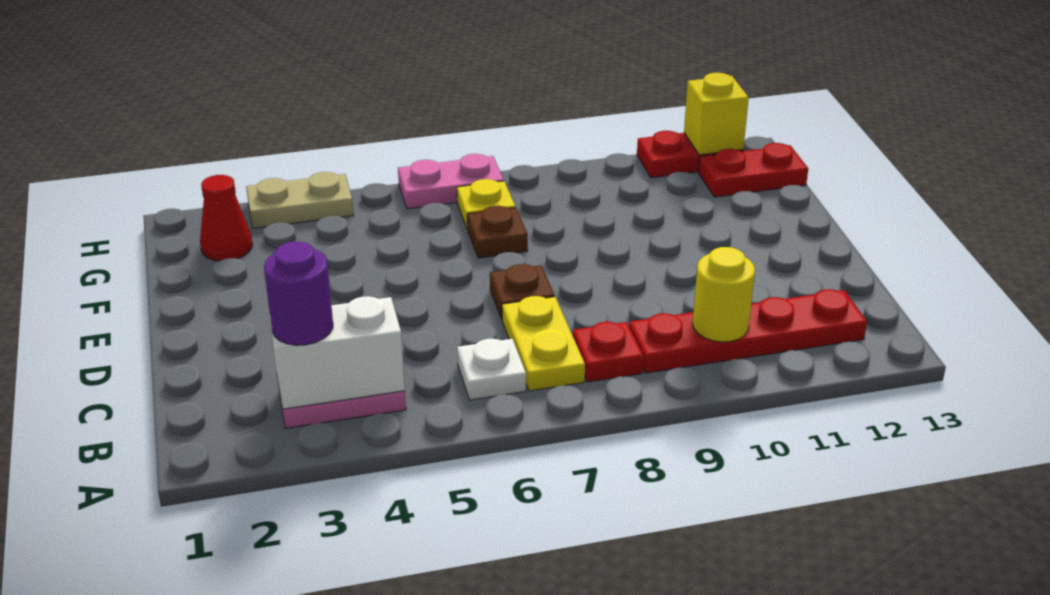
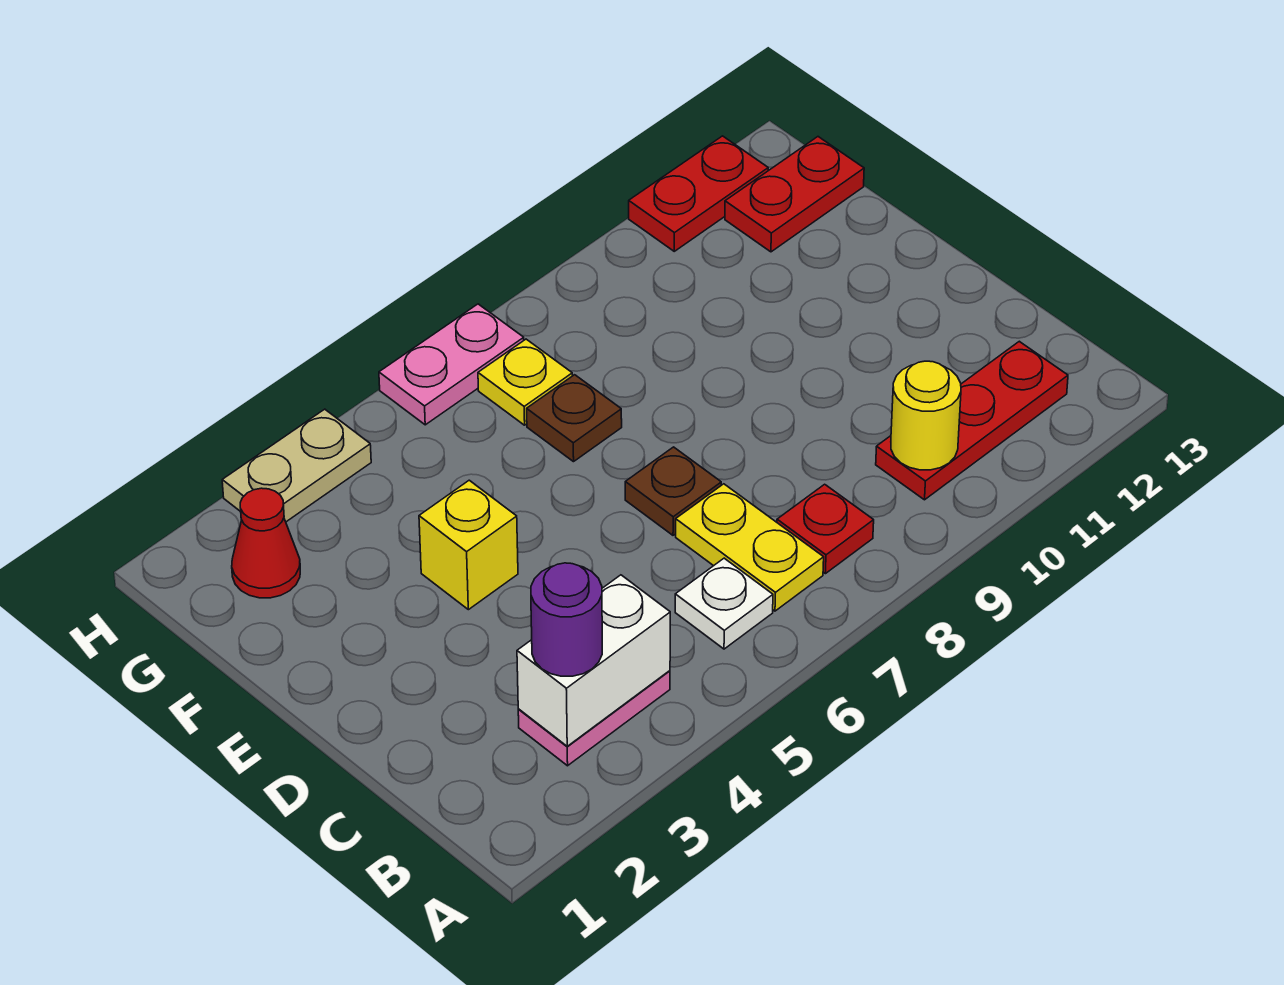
red 1x4 plate [629,289,867,373] -> red 1x3 plate [876,341,1068,500]
yellow 1x1 brick [684,73,749,155] -> yellow 1x1 brick moved to [419,480,518,610]

